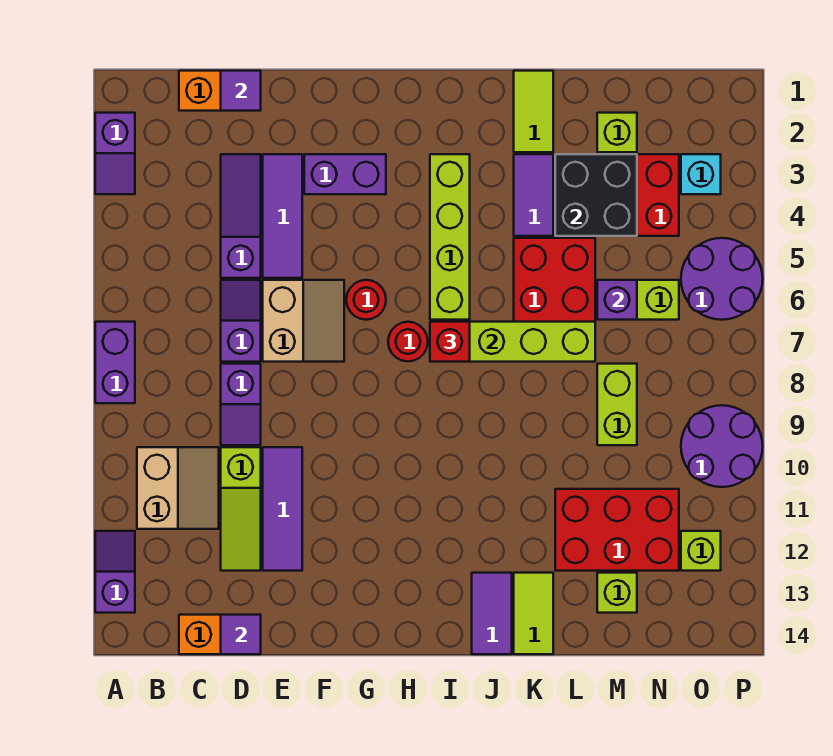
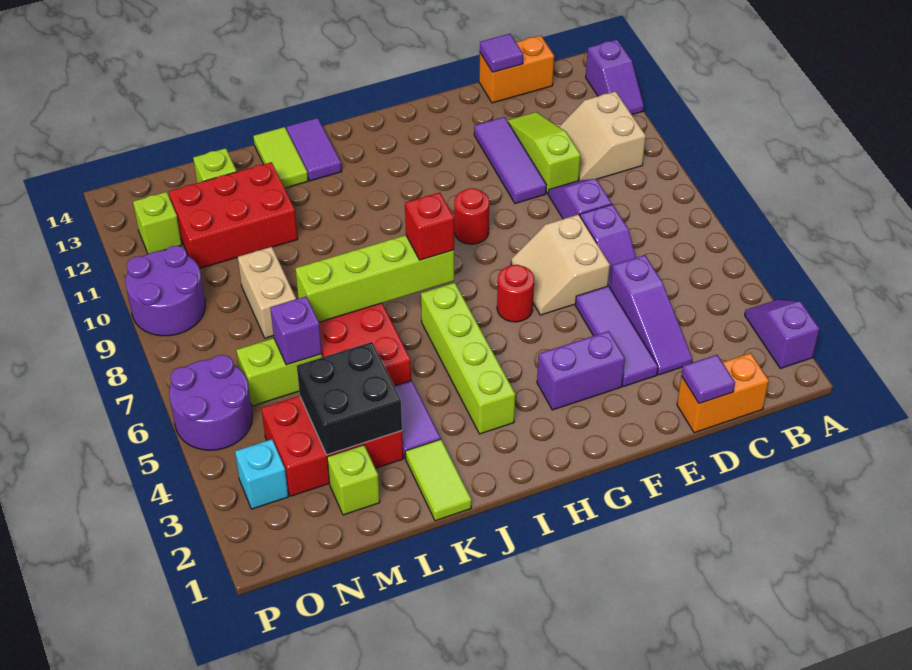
purple 1x2 brick [95,322,135,403] -> none
red 1x1 round brick [388,322,428,361] -> red 1x1 round brick moved to [454,188,489,244]
lime 1x2 brick [597,364,637,445] -> tan 1x2 brick [238,247,296,338]

